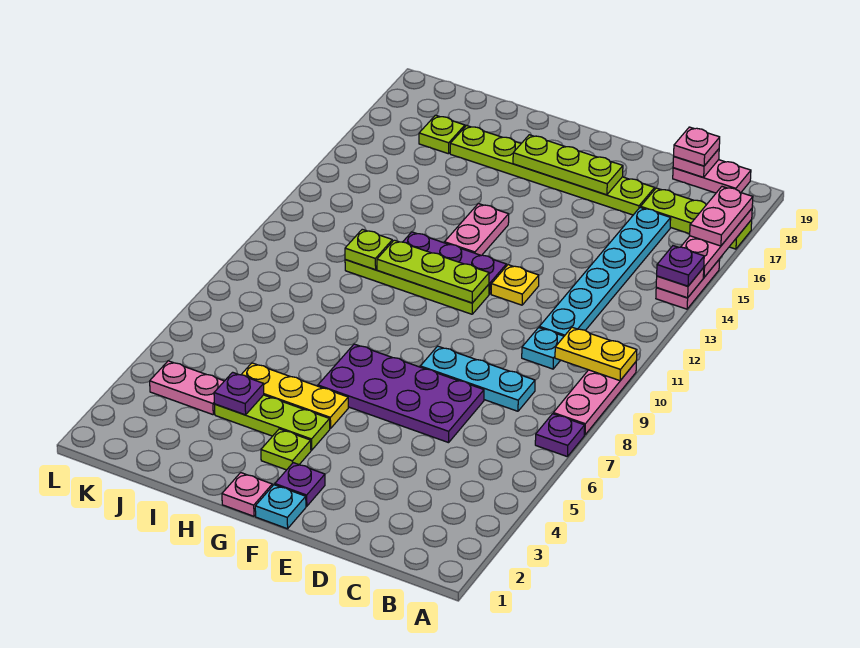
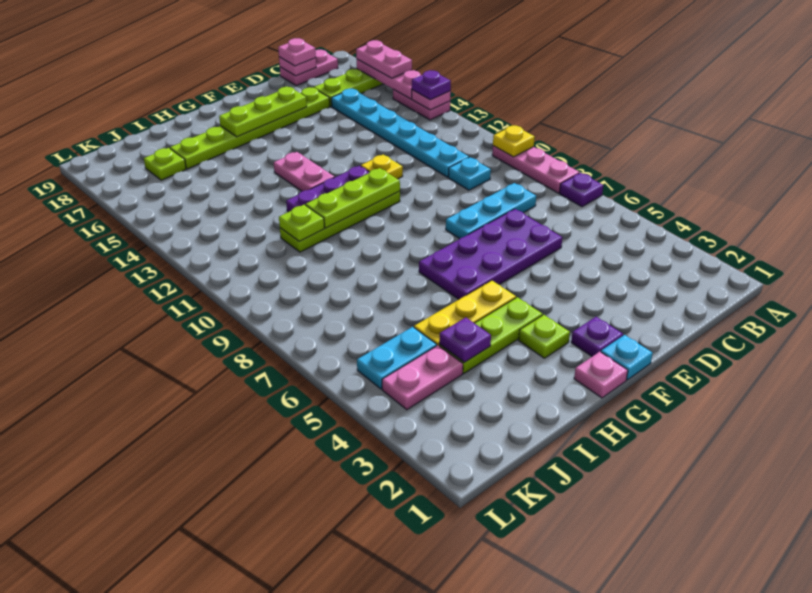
yellow 1x2 plate [555,327,637,381] -> yellow 1x1 plate [493,125,535,157]
none -> cyan 1x2 plate [357,327,437,389]

